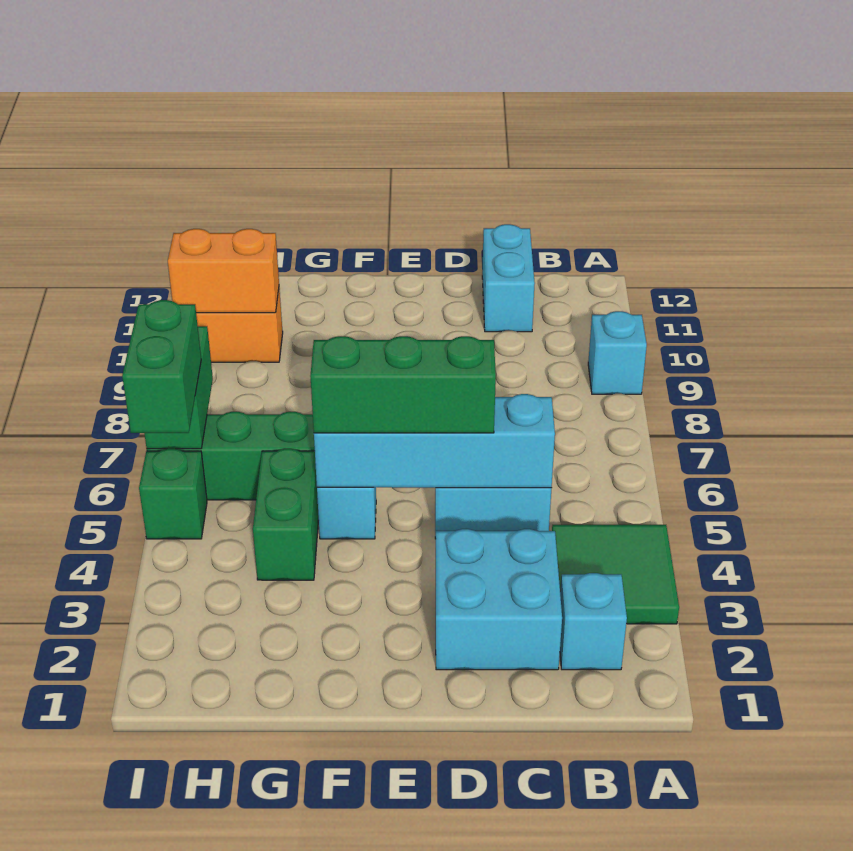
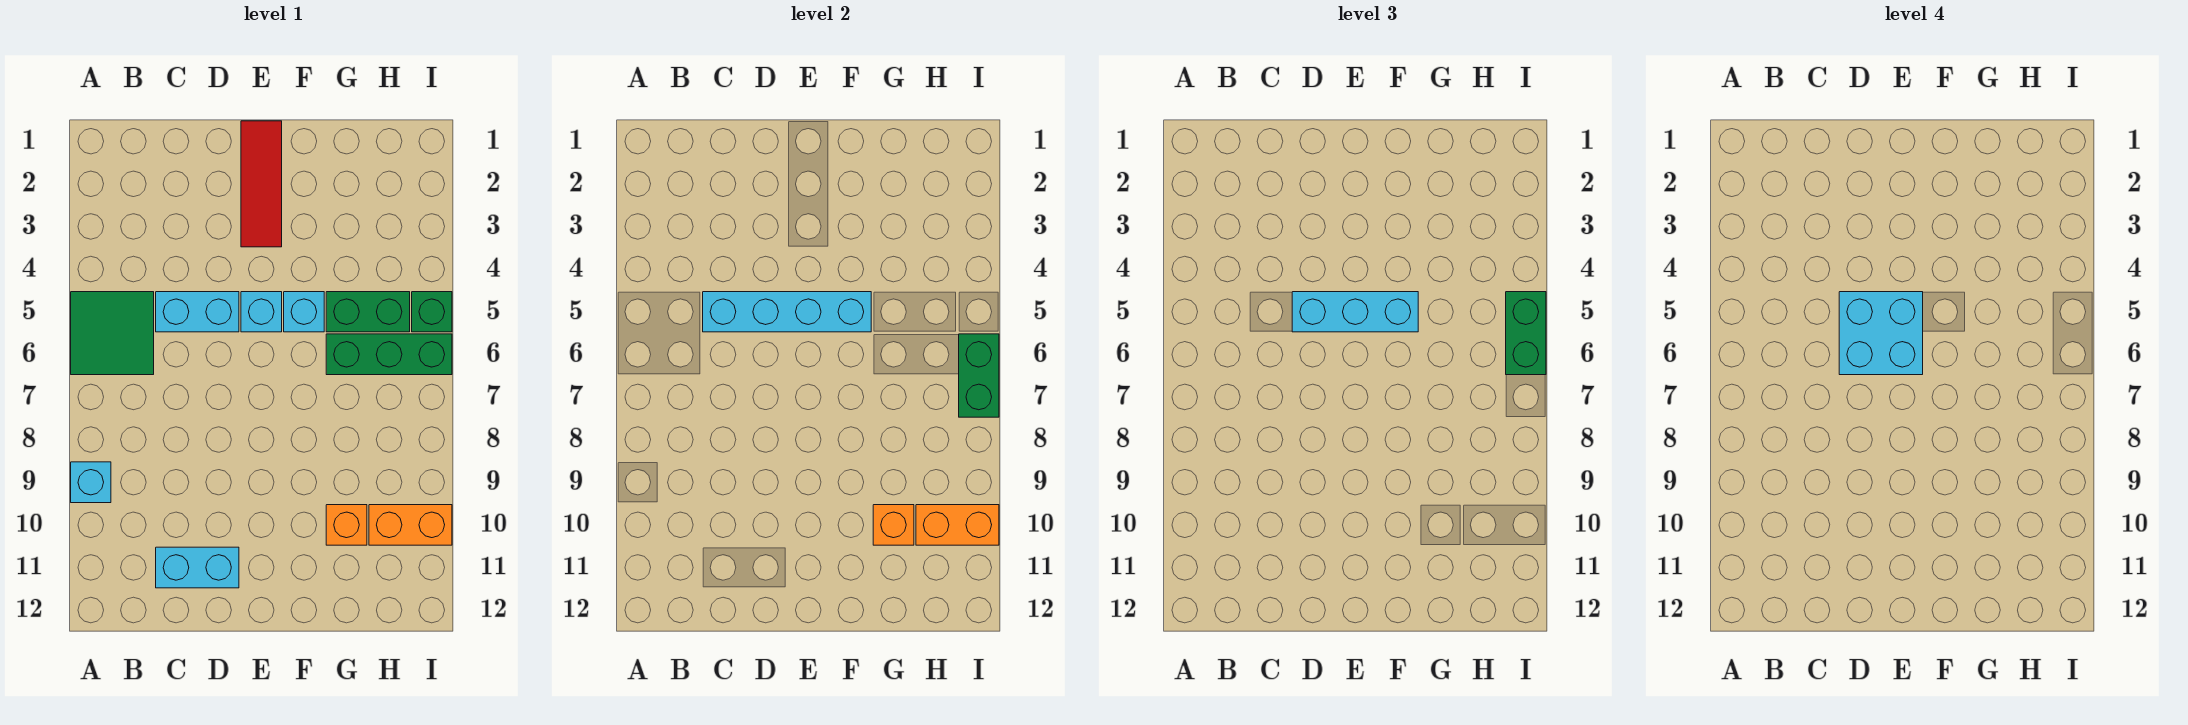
green 2x2 tile [552,525,679,624] -> green 2x2 tile moved to [71,292,154,375]
cyan 1x1 brick [560,573,627,670] -> cyan 1x1 brick moved to [241,292,282,332]
cyan 2x2 brick [436,529,562,670] -> cyan 2x2 brick moved to [1839,292,1923,375]
cyan 1x2 brick [482,224,535,332] -> cyan 1x2 brick turned to [156,547,239,588]
green 1x3 brick [310,336,496,433] -> cyan 1x3 brick [1292,292,1418,332]
none -> red 1x3 tile [241,121,282,247]
green 1x2 brick [253,449,319,580] -> green 1x2 brick turned to [326,292,410,332]
none -> orange 1x1 brick [326,505,367,545]
none -> orange 1x1 brick [873,505,914,545]

